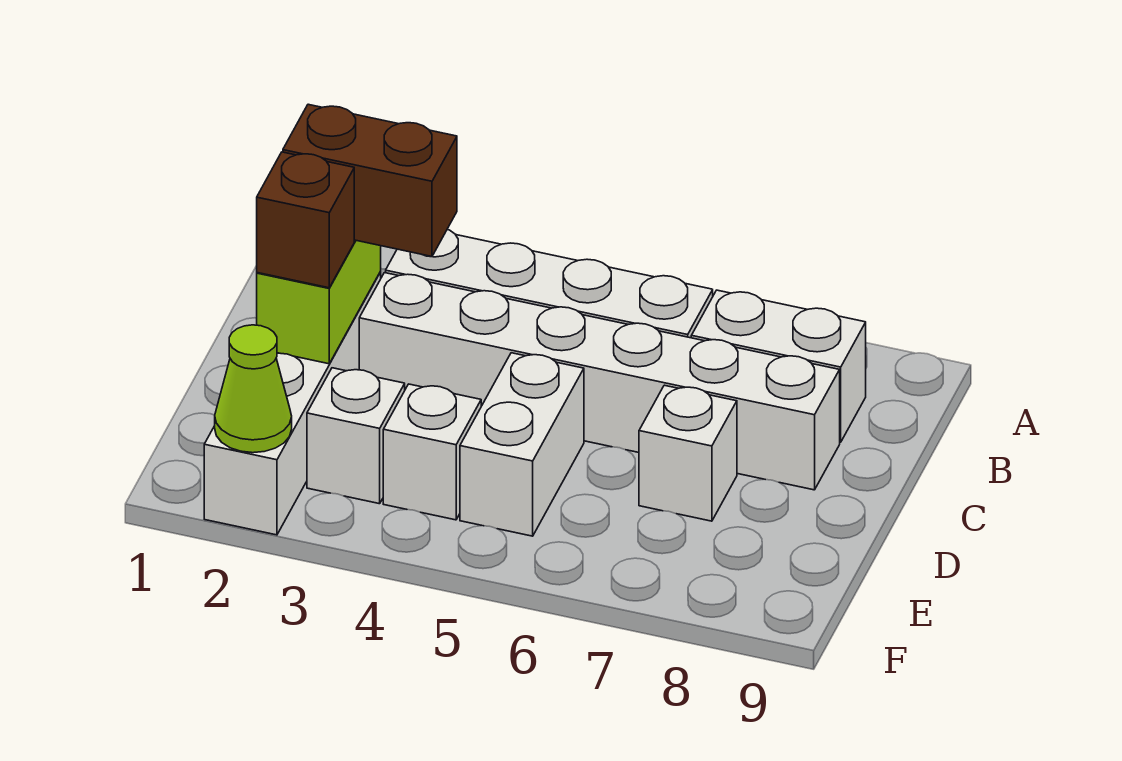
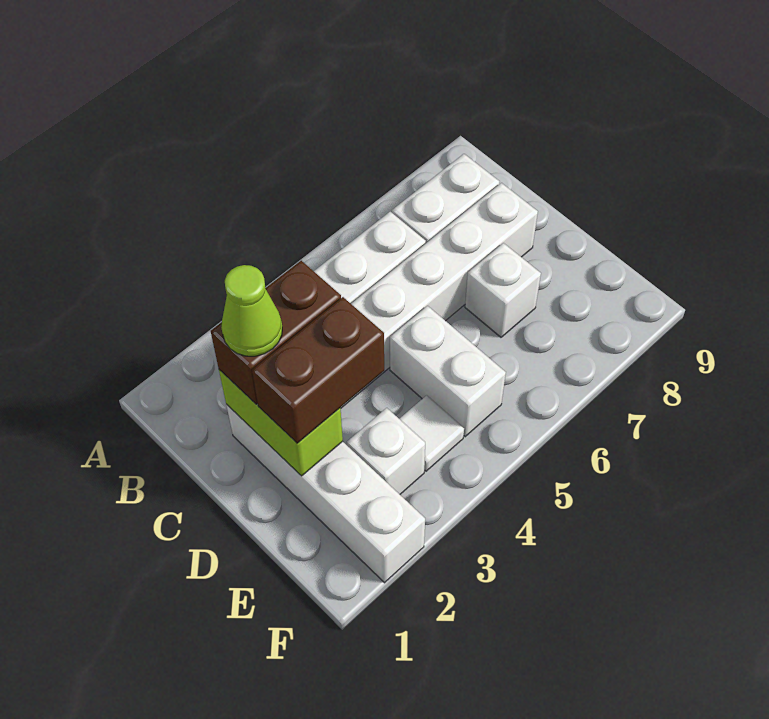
brown 1x1 brick [257,152,354,288] -> brown 1x2 brick [252,297,384,443]
white 1x1 brick [383,384,481,520] -> white 1x1 tile [399,395,464,471]
lime 1x1 cone [215,325,292,453] -> lime 1x1 cone moved to [221,265,282,356]

